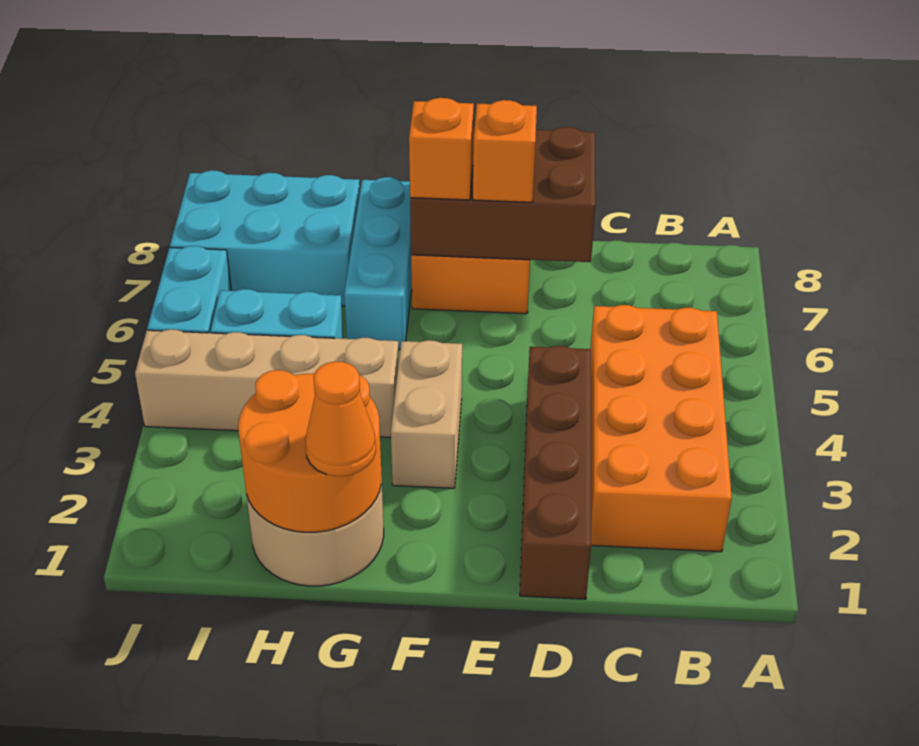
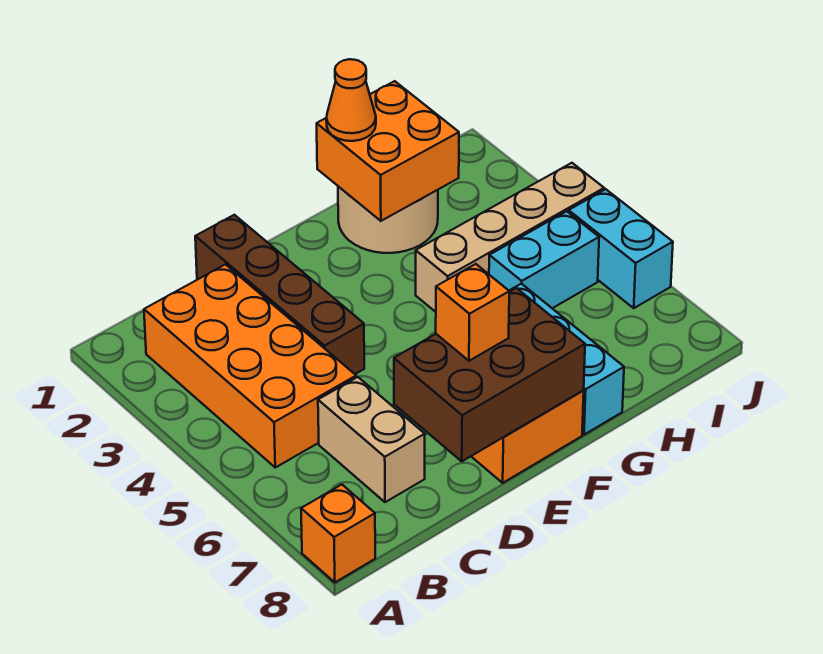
tan 1x2 brick [391,340,462,488] -> tan 1x2 brick moved to [318,377,425,502]
orange 1x1 brick [409,98,474,200] -> orange 1x1 brick moved to [301,485,375,582]
orange 2x2 round brick [238,370,381,532] -> orange 2x2 brick [317,81,459,221]
cyan 2x3 brick [170,170,360,306] -> none

